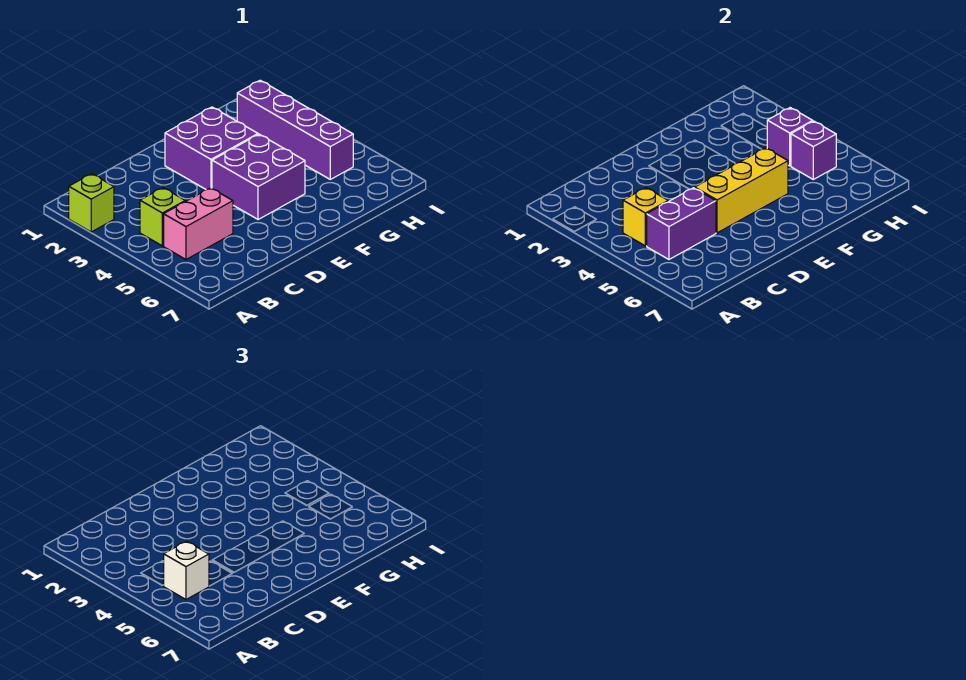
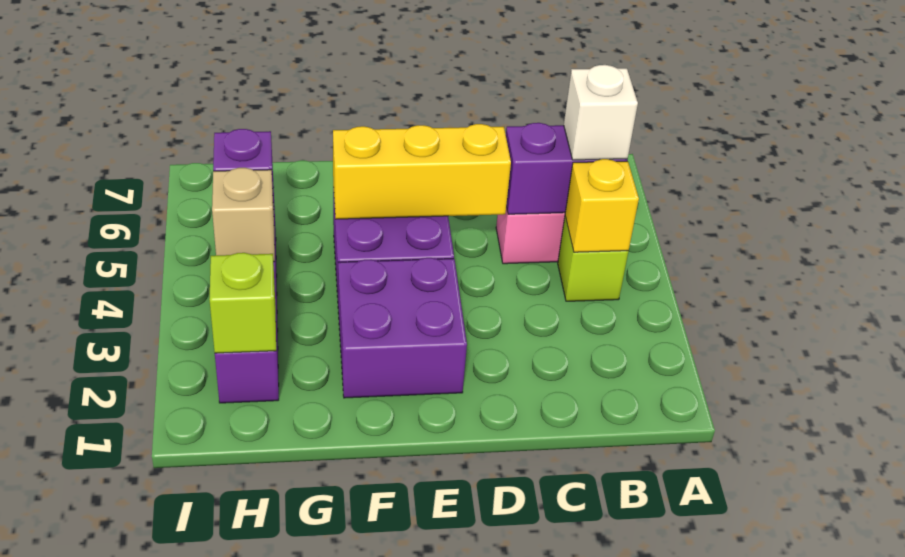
lime 1x1 brick [69,174,114,232] -> lime 1x1 brick moved to [209,253,276,353]
purple 1x1 brick [767,108,813,166] -> tan 1x1 brick [212,168,275,262]

